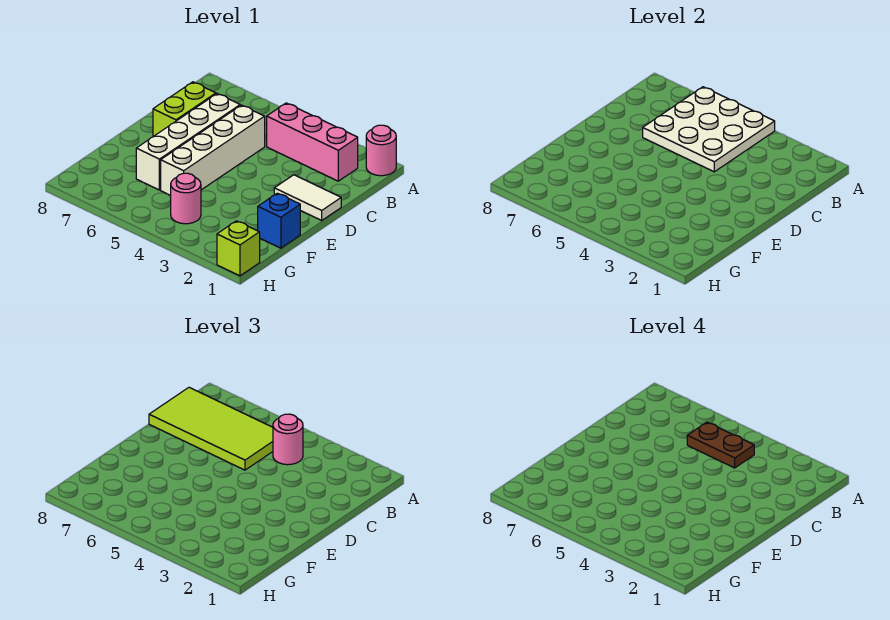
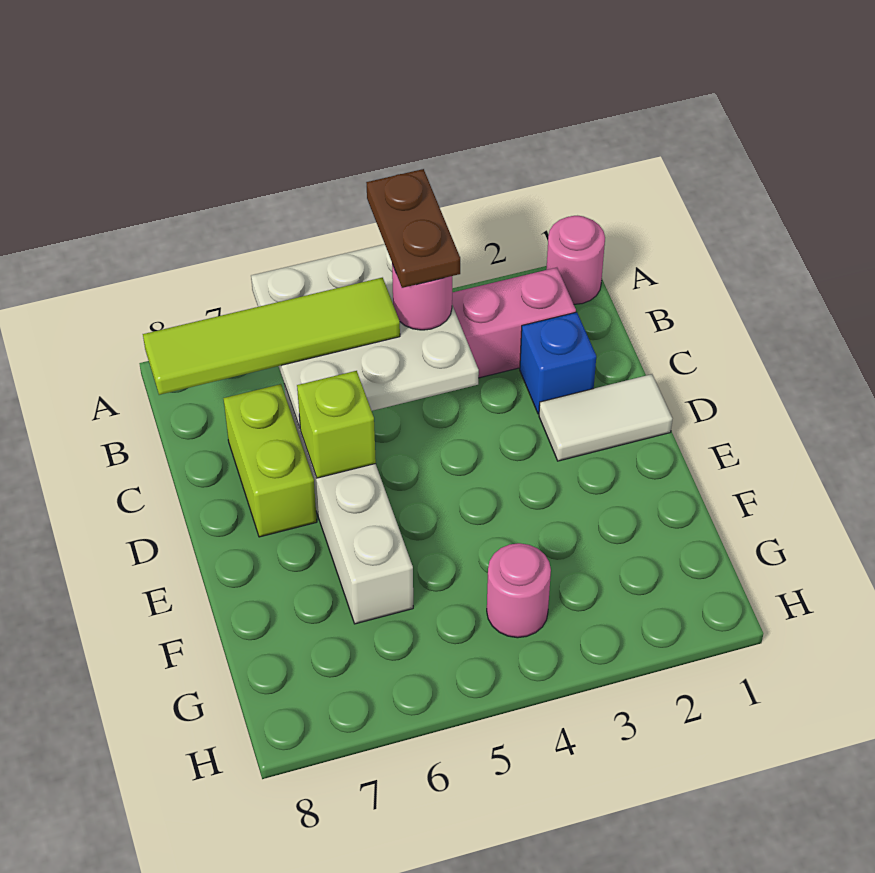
brown 1x2 plate [687,422,754,468] -> brown 1x2 plate turned to [366,169,460,288]
lime 2x4 tile [149,387,273,470] -> lime 1x4 tile [143,278,400,395]
white 1x4 brick [161,105,265,195] -> none
blue 1x1 brick [258,193,300,248] -> blue 1x1 brick moved to [520,312,596,414]
lime 1x1 brick [217,221,260,276] -> lime 1x1 brick moved to [297,371,376,478]

